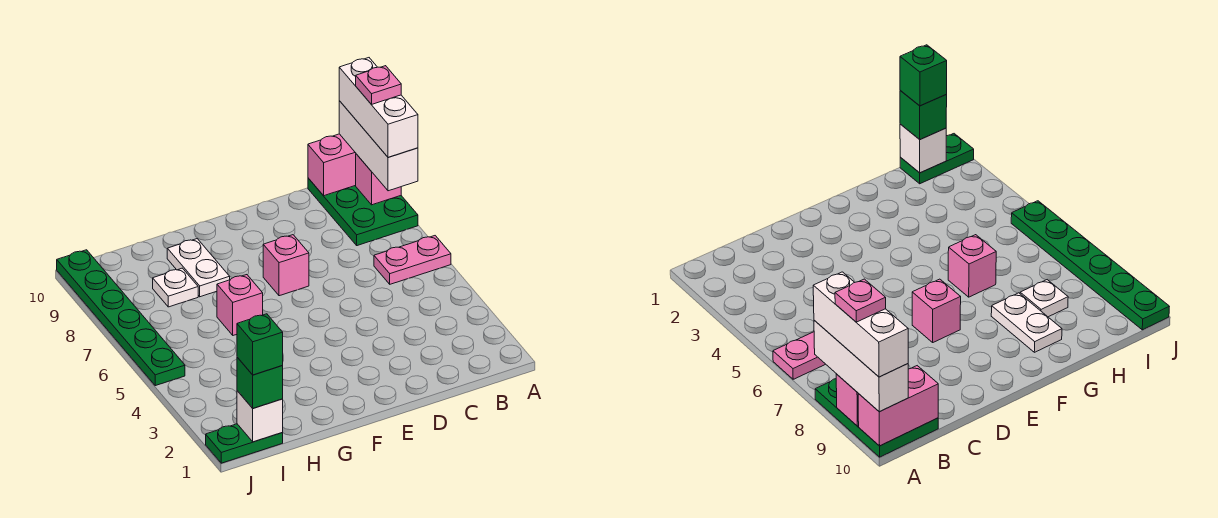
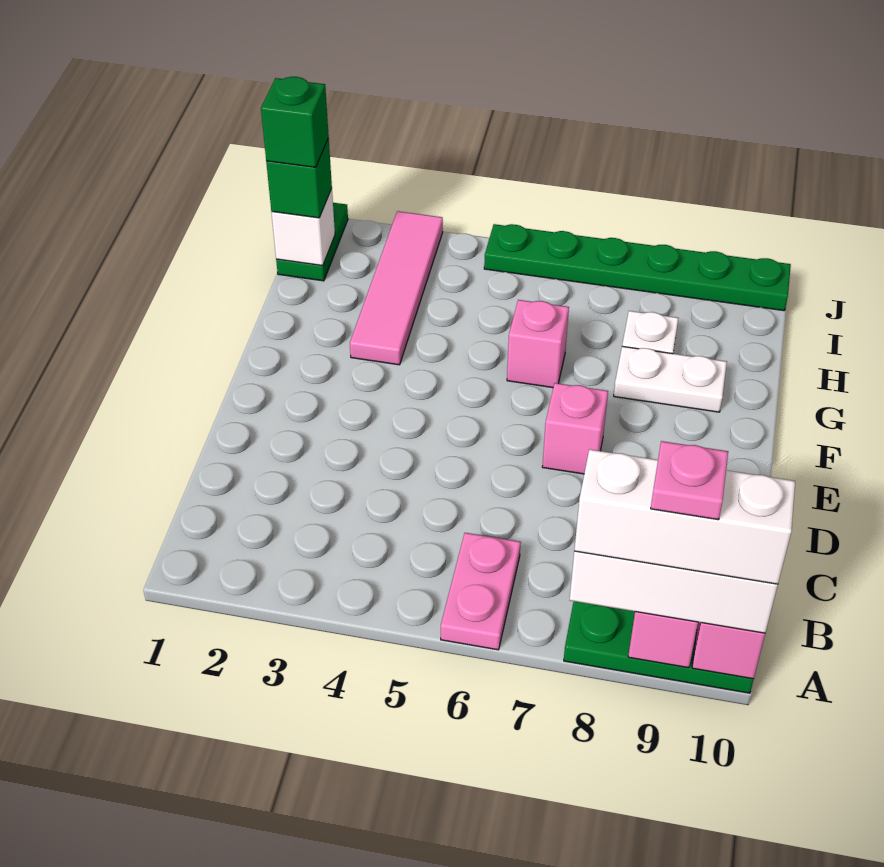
none -> pink 1x4 tile [350,211,443,365]

